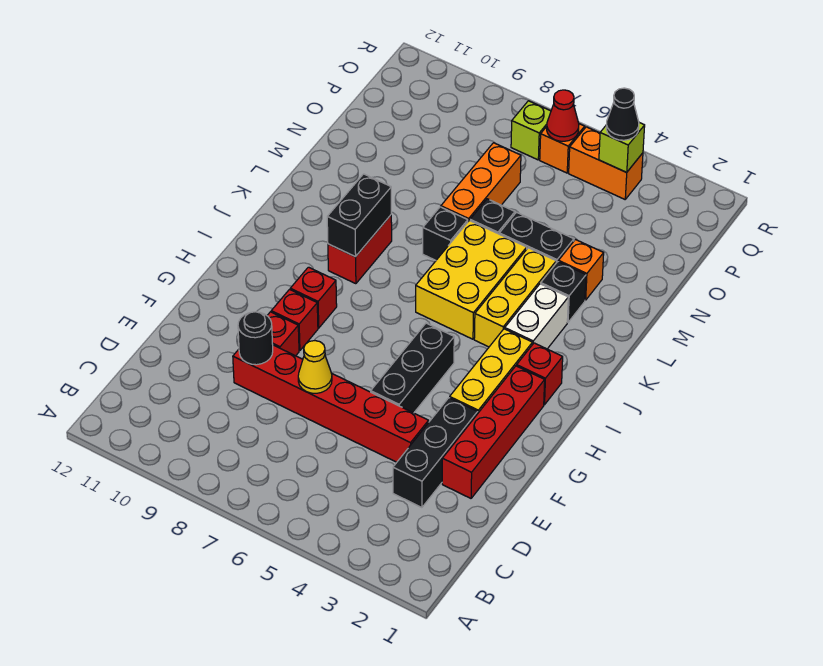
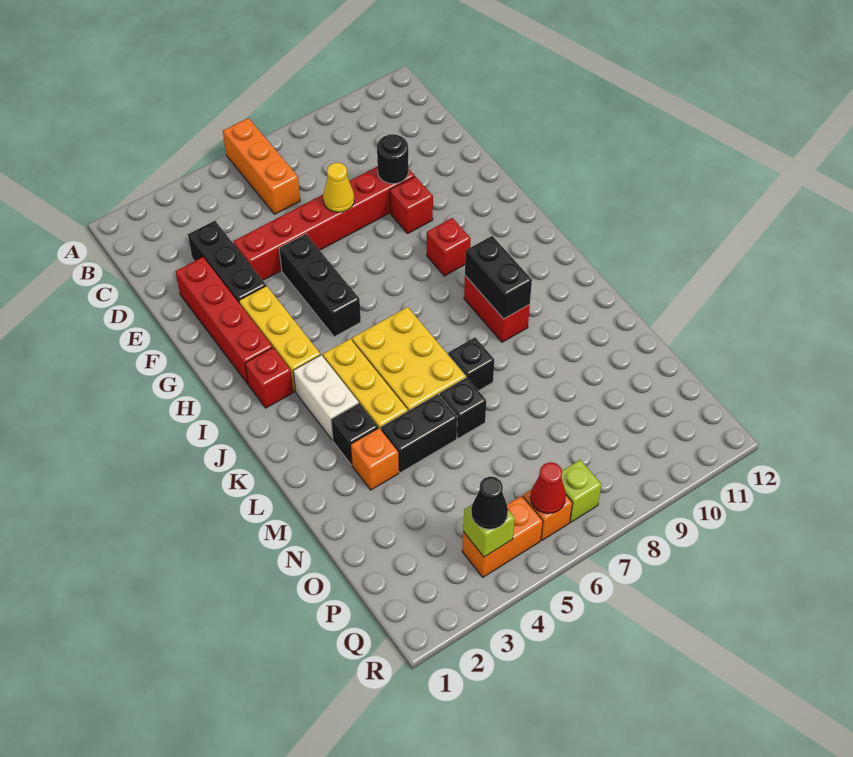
red 1x1 brick [271,290,318,351] -> none
orange 1x3 brick [441,143,521,221] -> orange 1x3 brick moved to [223,118,300,214]

